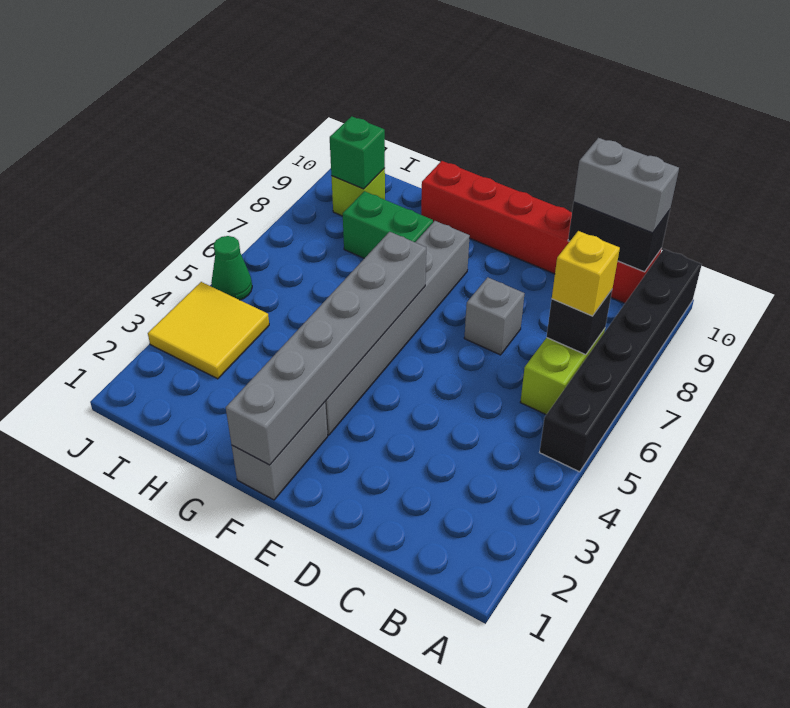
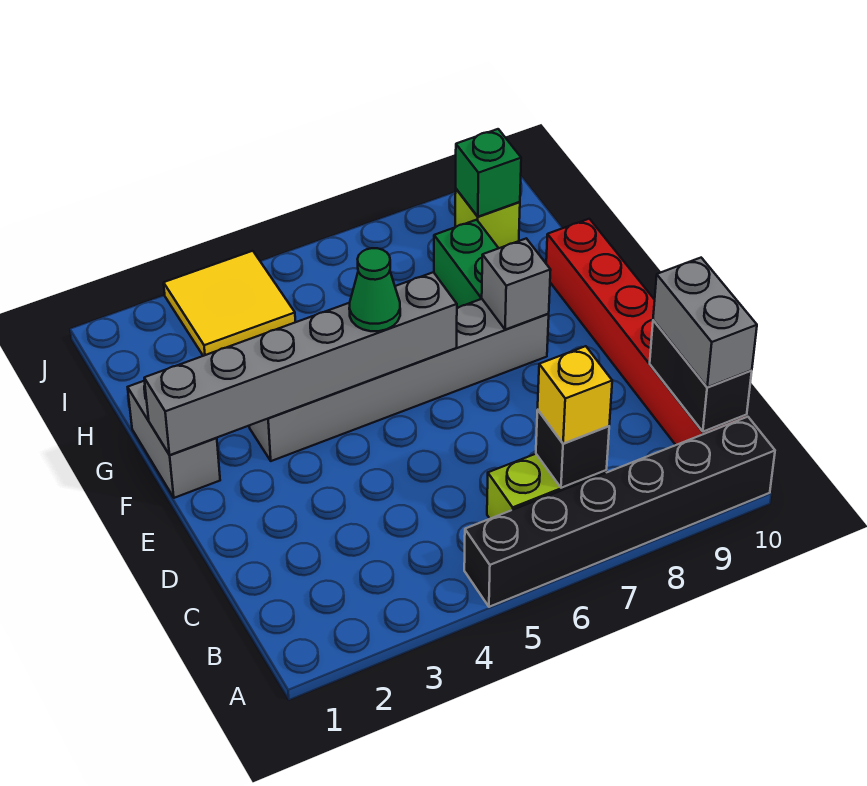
grey 1x1 brick [464,277,524,355] -> grey 1x1 brick moved to [482,238,551,330]
grey 1x2 brick [232,402,328,500] -> grey 1x2 brick turned to [128,381,220,498]
green 1x1 cone [211,236,252,300] -> green 1x1 cone moved to [349,248,400,331]

